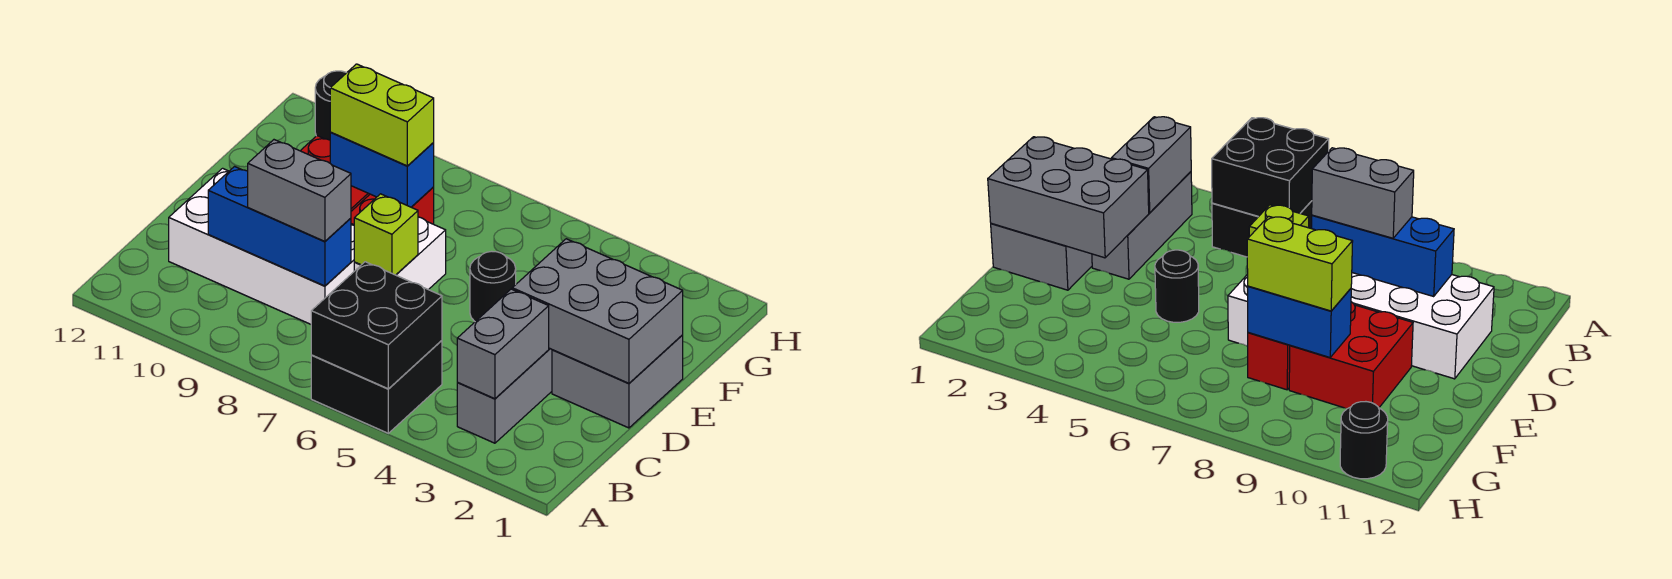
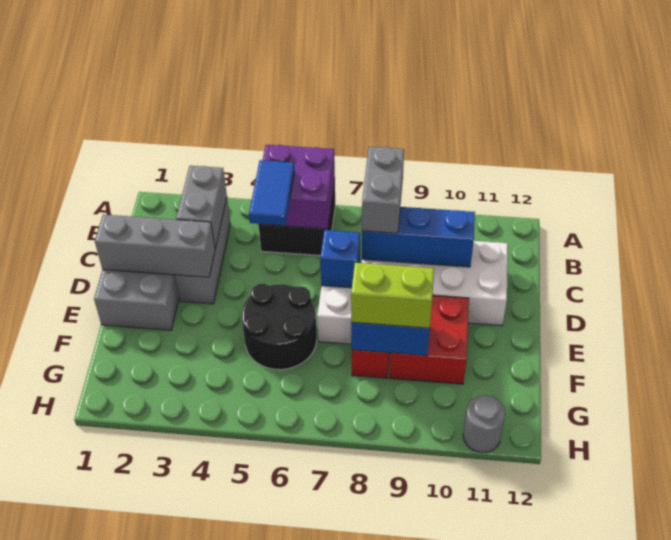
black 2x2 brick [311,262,442,389] -> purple 2x2 brick [263,145,335,229]
none -> blue 1x2 tile [249,160,294,225]
grey 1x2 brick [248,140,351,241] -> grey 1x2 brick turned to [362,147,404,233]
grey 2x3 brick [512,239,683,383] -> grey 1x3 brick [95,215,215,277]
lime 1x1 brick [354,194,418,275] -> blue 1x1 brick [320,230,360,288]
black 1x1 round brick [470,251,516,322] -> black 2x2 round brick [242,283,317,370]
black 1x1 round brick [315,71,346,140] -> grey 1x1 round brick [463,395,505,453]

